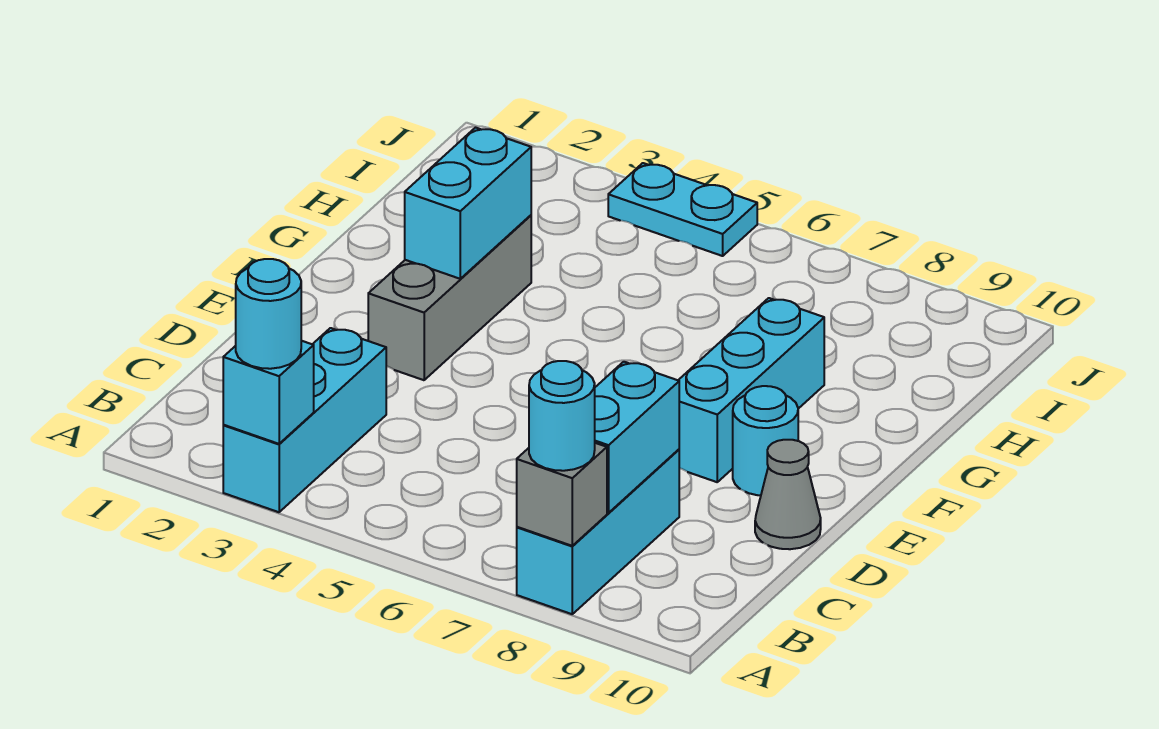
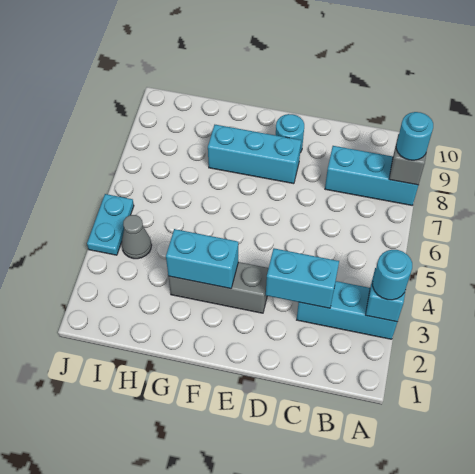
cyan 1x2 brick [595,362,679,513] -> cyan 1x2 brick moved to [266,248,339,308]
grey 1x1 cone [755,440,821,549] -> grey 1x1 cone moved to [121,215,152,259]

